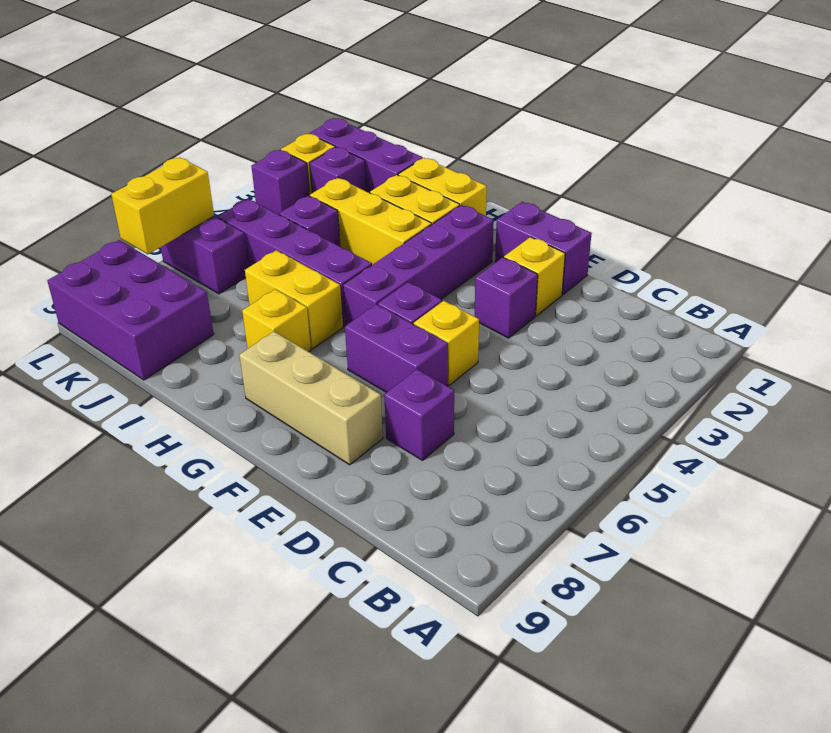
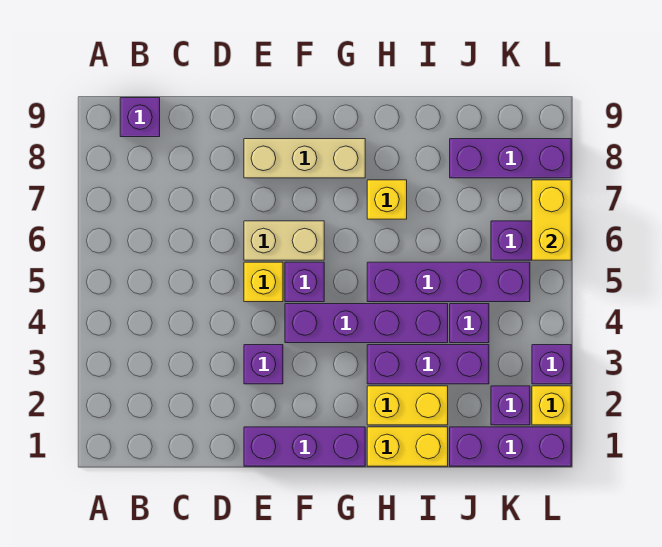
purple 1x1 brick [384,369,454,460] -> purple 1x1 brick moved to [120,98,160,137]
purple 1x2 brick [495,202,592,295] -> purple 1x3 brick [244,427,365,466]
yellow 1x1 brick [504,237,565,316] -> none
purple 1x2 brick [345,304,448,393] -> tan 1x2 brick [244,221,324,260]
purple 1x4 brick [343,205,494,325] -> purple 1x4 brick turned to [285,304,448,343]
yellow 1x3 brick [310,178,432,265] -> purple 1x3 brick [367,345,489,384]
yellow 1x2 brick [245,250,343,349] -> none
purple 2x3 brick [47,240,214,380] -> purple 1x3 brick [450,139,571,178]

